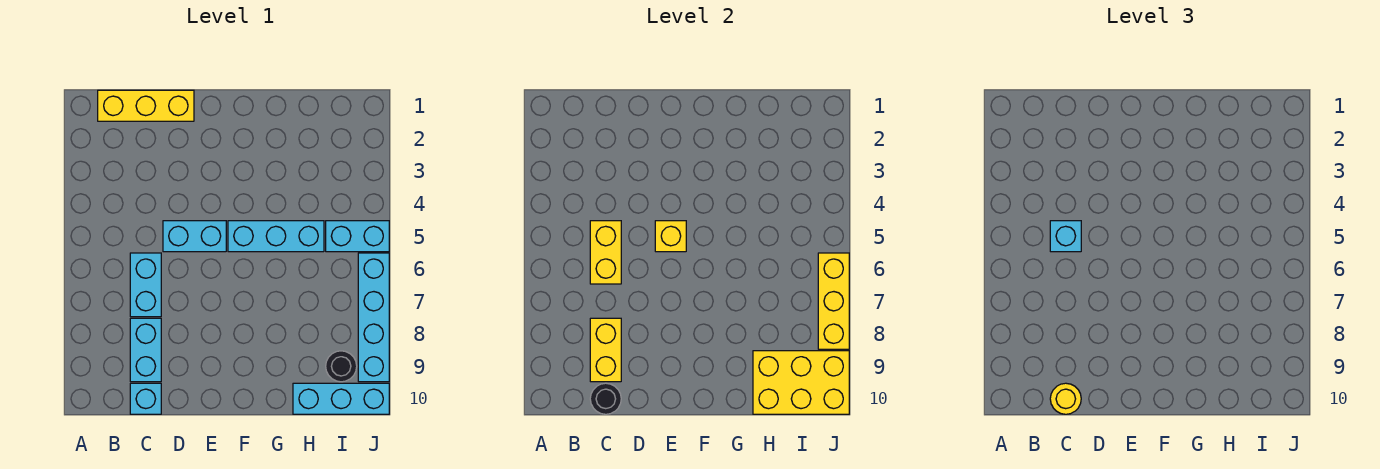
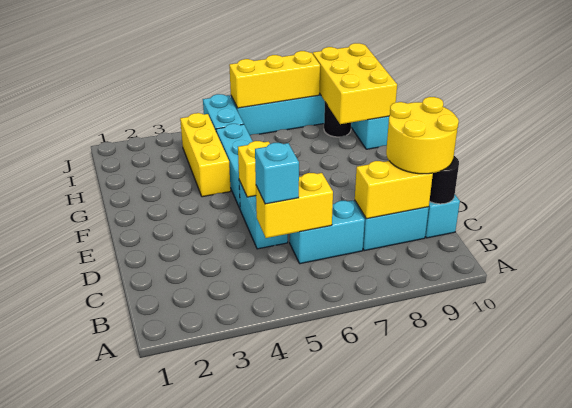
yellow 1x3 brick [98,90,194,121] -> yellow 1x3 brick moved to [180,113,231,197]
yellow 1x1 round brick [1050,383,1081,414] -> yellow 2x2 round brick [386,97,459,174]

